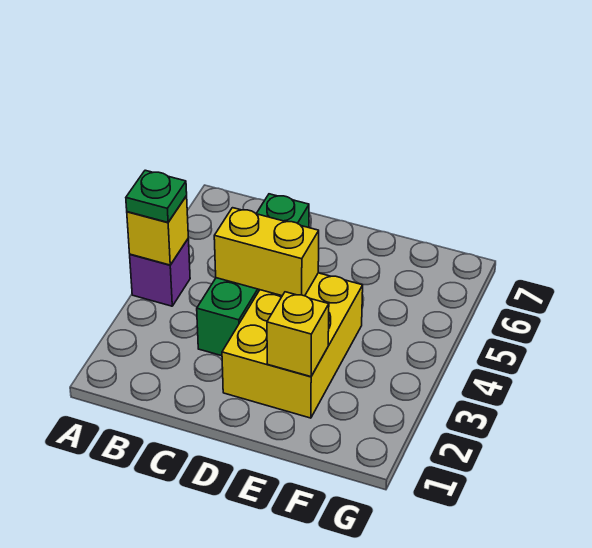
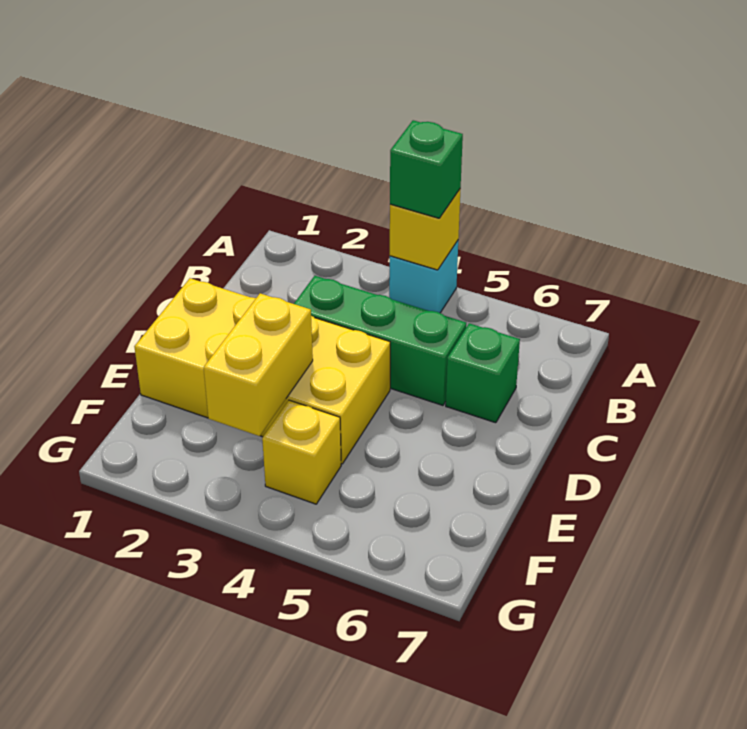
purple 1x1 brick [130,239,190,306] -> cyan 1x1 brick [389,241,458,313]
green 1x1 plate [126,170,187,222] -> green 1x1 brick [390,120,463,218]
yellow 1x2 brick [214,208,319,296] -> yellow 1x2 brick moved to [204,293,313,436]
yellow 2x3 brick [222,273,363,418] -> yellow 2x4 brick [134,278,390,464]
yellow 1x1 brick [267,292,329,377] -> yellow 1x1 brick moved to [262,400,341,504]

